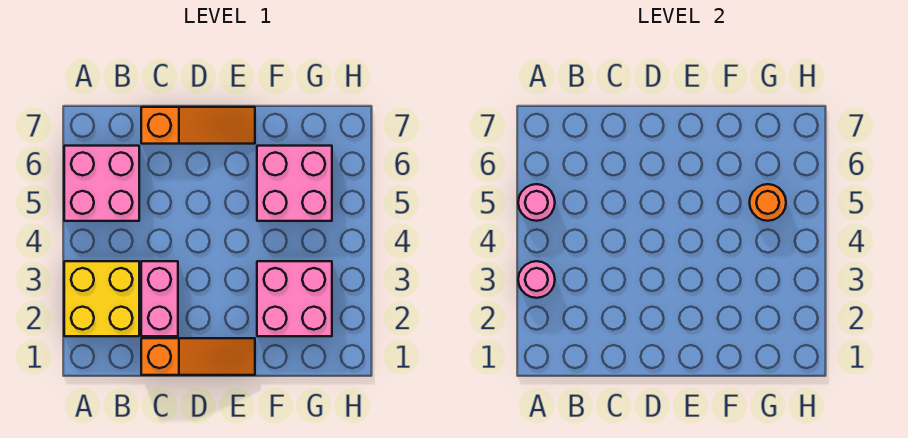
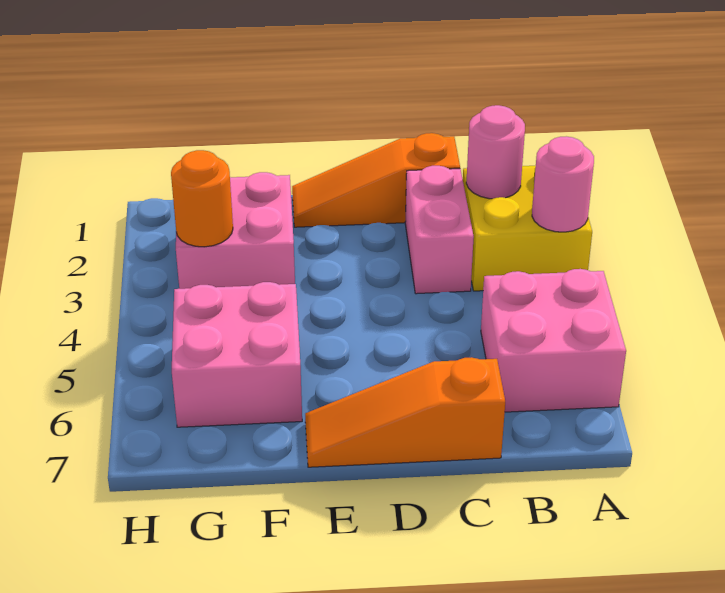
pink 1x1 round brick [518,184,555,221] -> pink 1x1 round brick moved to [466,105,525,199]
orange 1x1 round brick [750,184,786,221] -> orange 1x1 round brick moved to [171,150,233,247]

